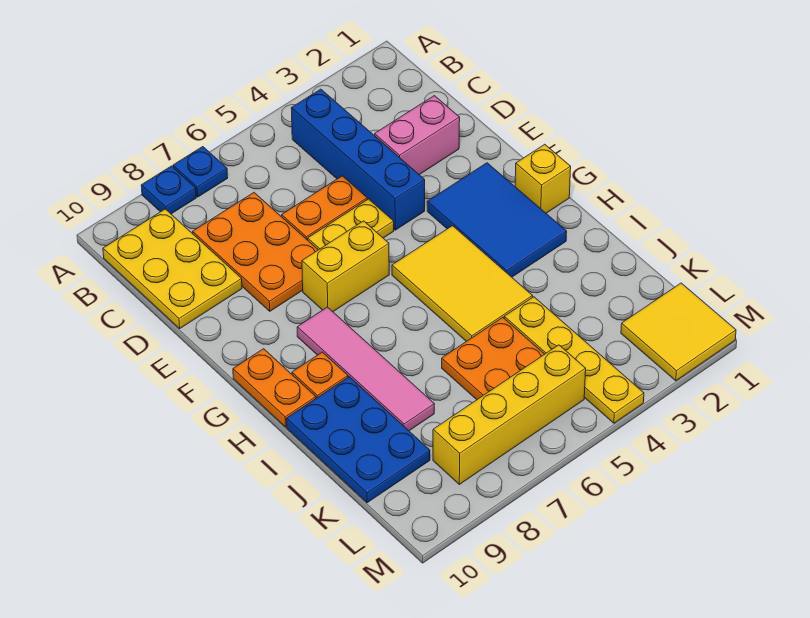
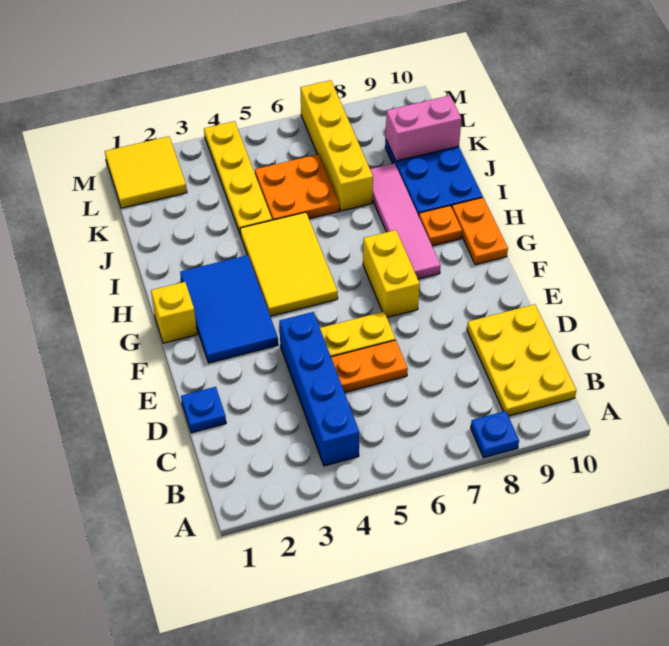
blue 1x1 plate [173,147,228,197] -> blue 1x1 plate moved to [181,387,226,433]
orange 2x3 plate [193,193,318,311] -> none
pink 1x2 brick [375,96,460,175] -> pink 1x2 brick moved to [386,96,461,161]
yellow 1x2 brick [302,221,389,311] -> yellow 1x2 brick turned to [363,230,420,317]
yellow 1x4 brick [433,345,586,484] -> yellow 1x4 brick turned to [300,80,373,211]

